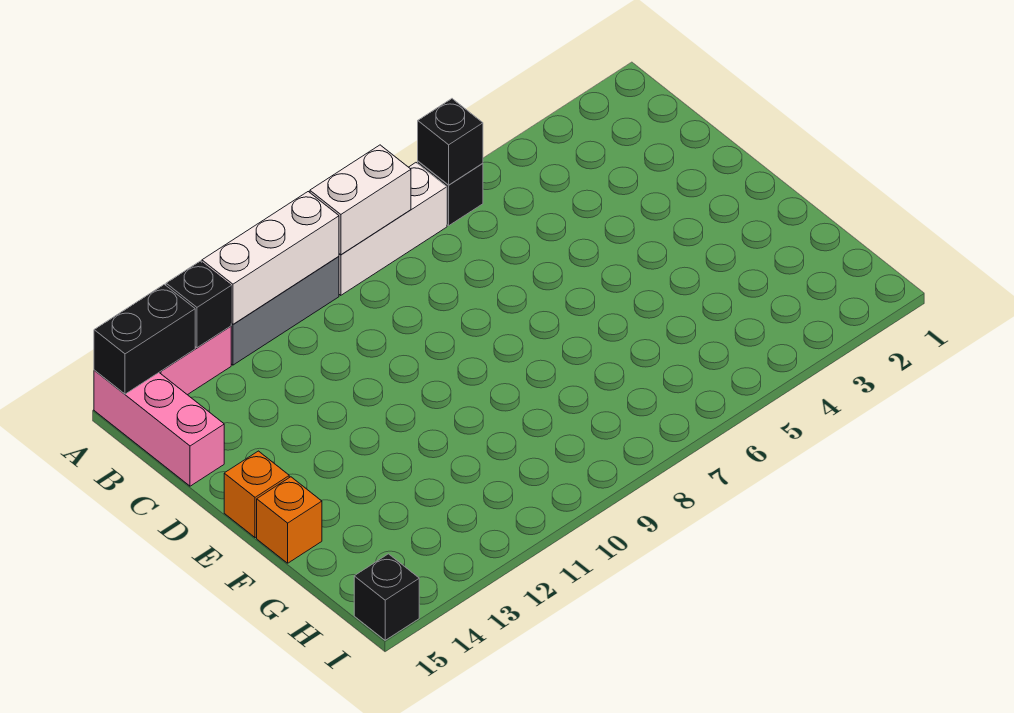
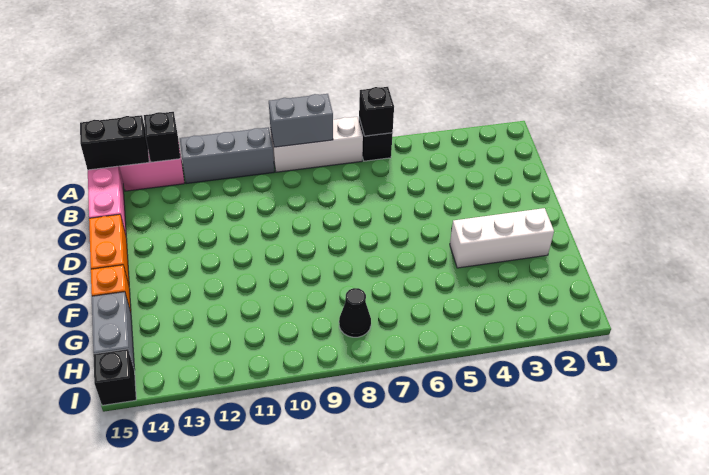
white 1x2 brick [310,145,411,255] -> grey 1x2 brick [269,94,333,147]
white 1x3 brick [202,192,339,324] -> white 1x3 brick moved to [450,208,554,268]
orange 1x1 brick [224,451,289,538] -> orange 1x2 brick [89,214,129,284]
none -> grey 1x2 brick [92,292,134,367]
none -> black 1x1 cone [339,288,371,337]

